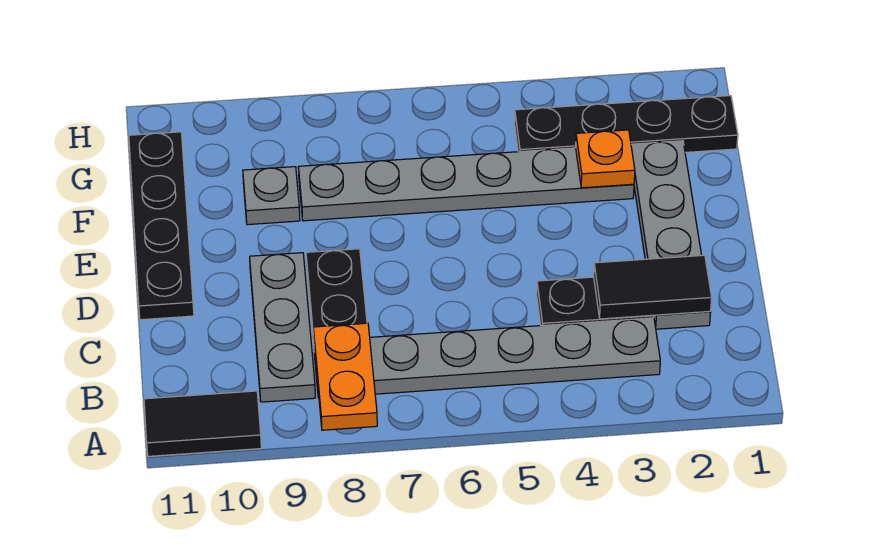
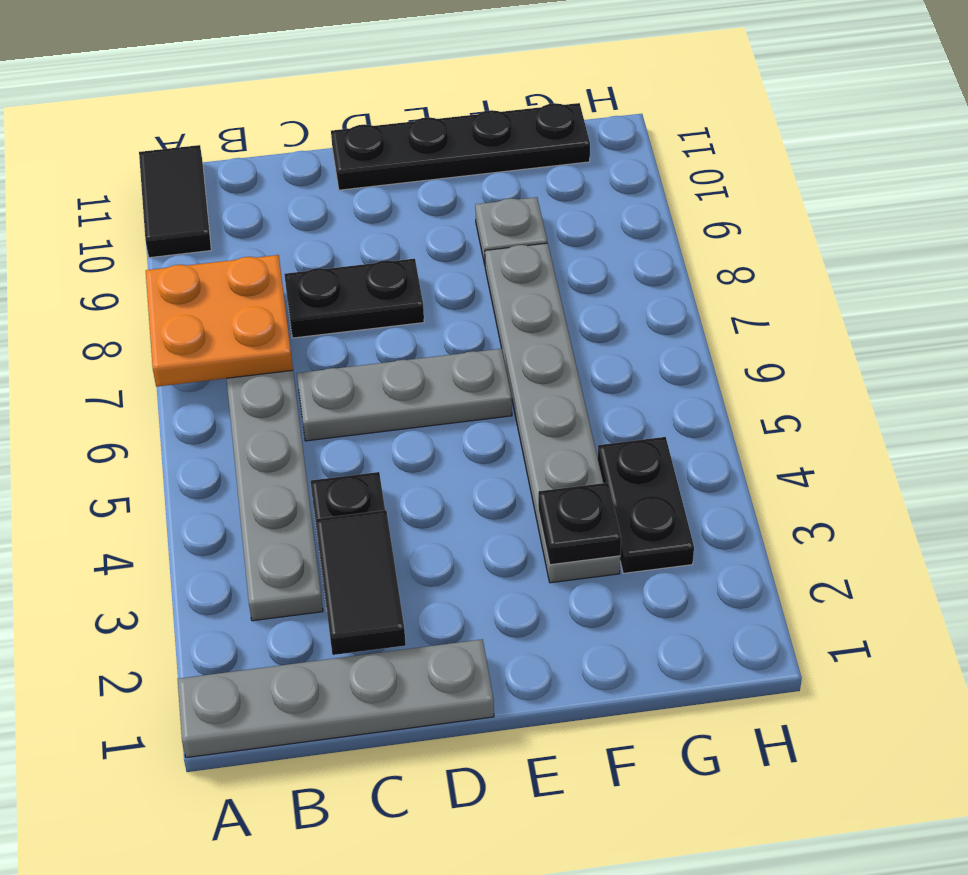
orange 1x2 plate [313,323,377,430] -> orange 2x2 plate [146,255,293,387]
grey 1x3 plate [250,253,315,402] -> grey 1x3 plate moved to [297,349,512,441]
grey 1x4 plate [631,141,711,329] -> grey 1x4 plate moved to [178,639,494,758]
orange 1x1 plate [576,130,635,188] -> black 1x1 plate [538,483,621,565]
black 1x4 plate [515,96,738,152] -> black 1x2 plate [598,437,694,573]

